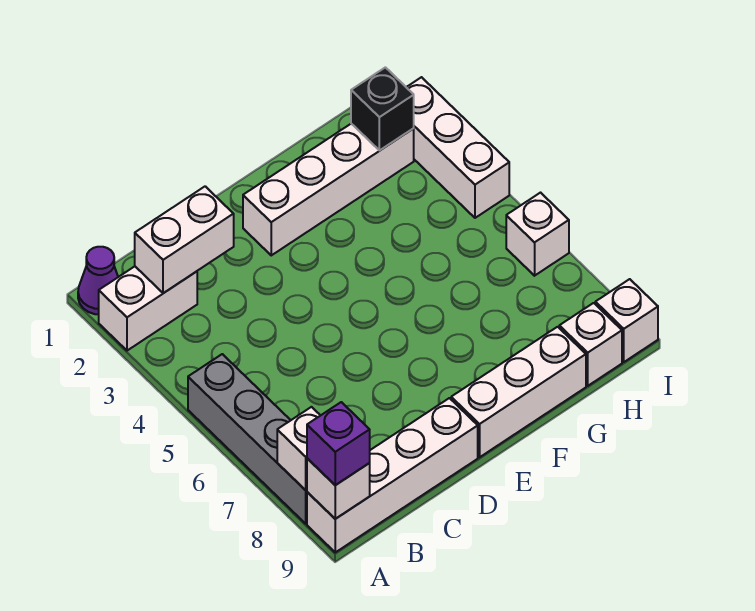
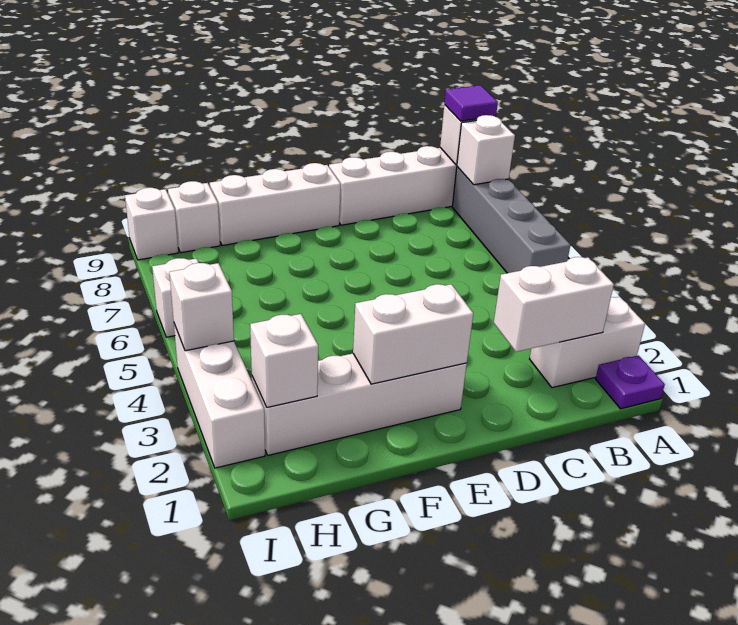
purple 1x1 cone [78,247,118,315] -> purple 1x1 plate [596,355,665,409]
purple 1x1 brick [307,402,370,485] -> purple 1x1 tile [444,85,498,121]
none -> white 1x2 brick [353,284,473,384]
black 1x1 brick [351,67,414,150] -> white 1x1 brick [250,314,318,407]
none -> white 1x1 brick [169,263,234,351]

